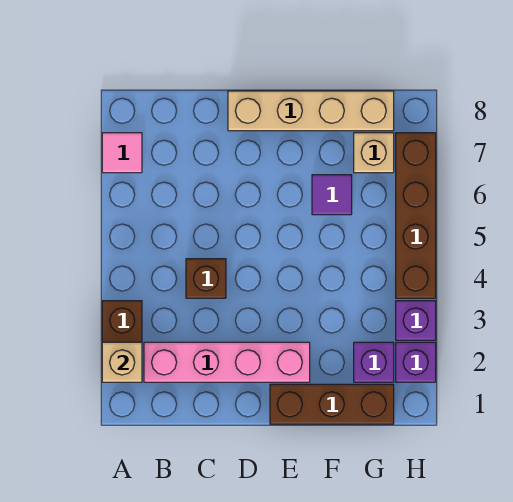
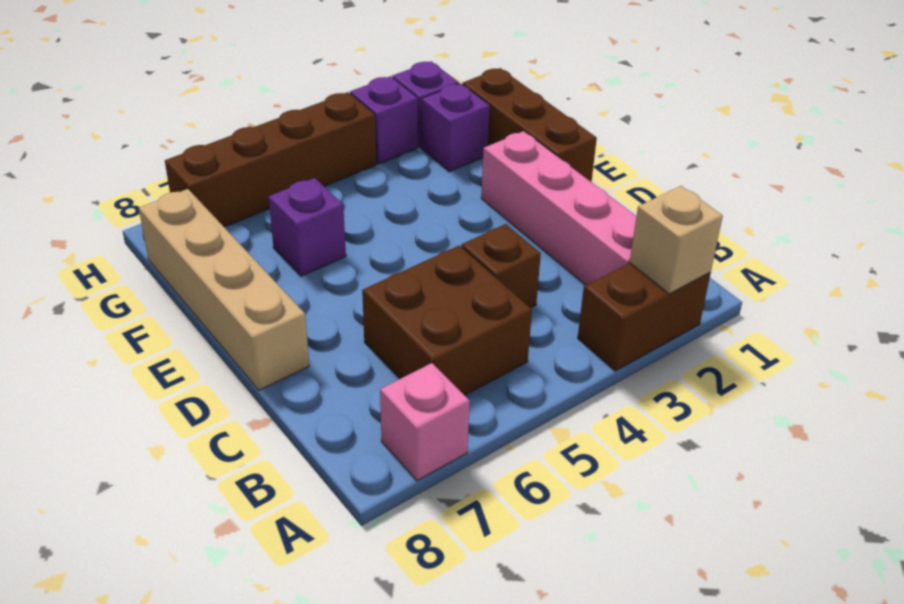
pink 1x1 tile [102,133,142,173] -> pink 1x1 brick [380,363,470,481]
none -> brown 2x2 brick [362,246,532,395]
purple 1x1 tile [312,175,352,215] -> purple 1x1 brick [268,178,346,276]
tan 1x1 brick [354,133,394,173] -> none

